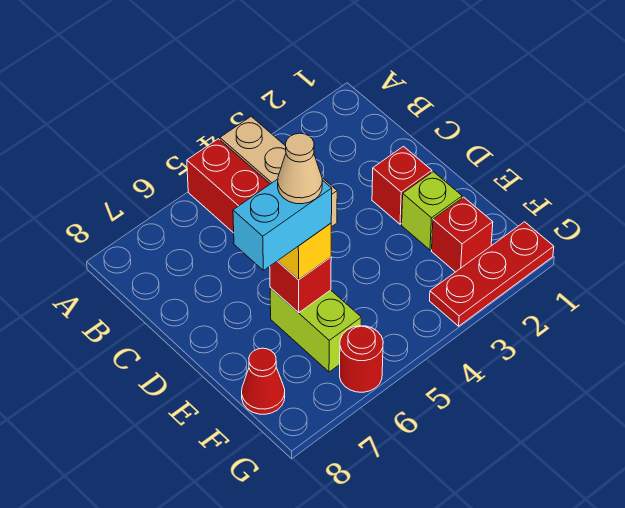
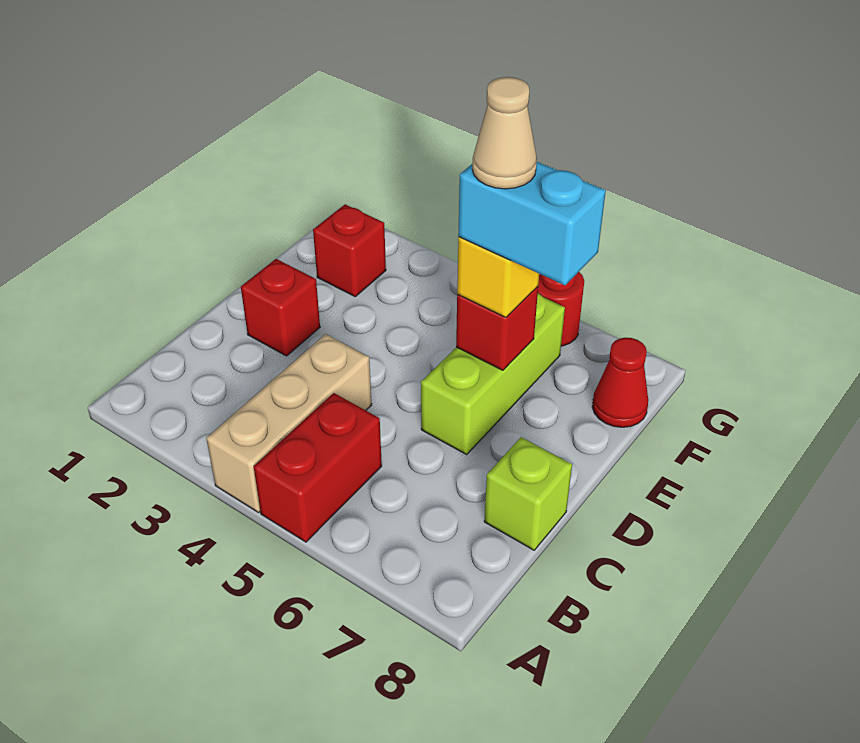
lime 1x1 brick [402,172,462,250] -> lime 1x1 brick moved to [484,437,572,550]
lime 1x2 brick [270,288,361,372] -> lime 1x3 brick [421,294,565,454]
red 1x3 plate [430,222,554,326] -> none

